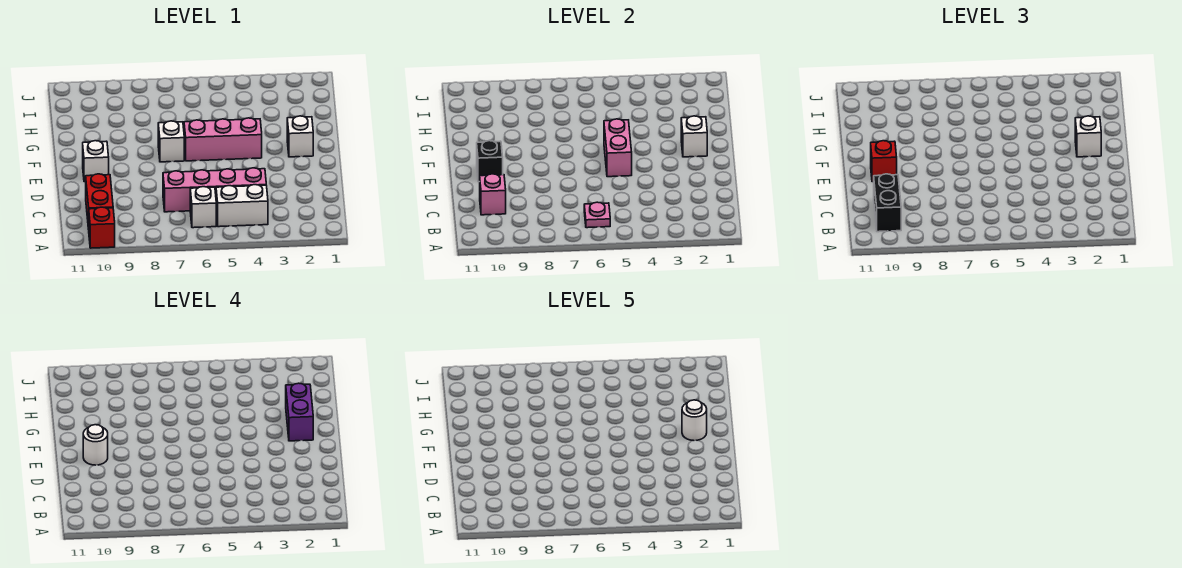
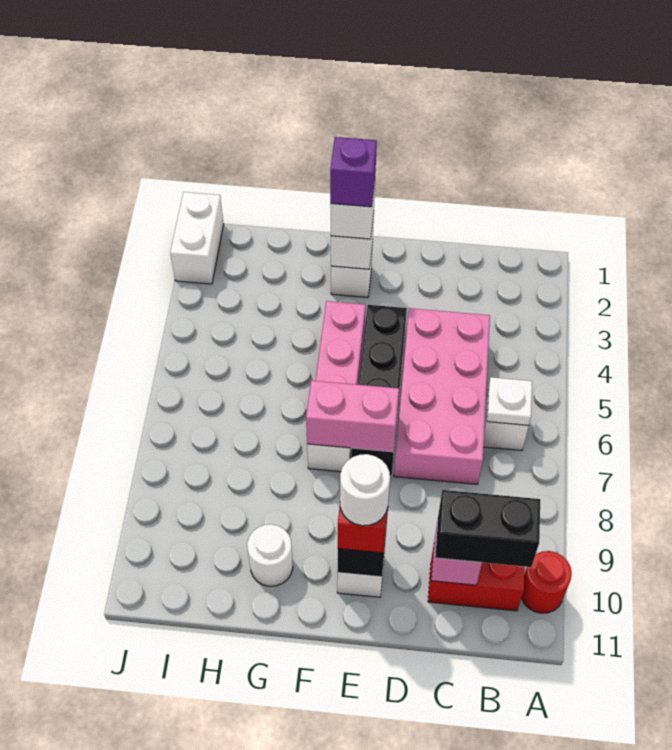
red 1x1 brick [89,207,115,248] -> red 1x1 round brick [521,551,572,613]
white 1x2 brick [216,185,268,227] -> white 1x2 brick moved to [170,192,224,284]
pink 1x1 plate [584,202,610,228] -> white 1x1 plate [487,377,532,426]
pink 1x4 brick [163,168,266,212] -> pink 2x4 brick [394,308,490,484]
none -> black 1x4 brick [351,305,407,476]
pink 1x2 brick [604,119,632,177] -> pink 1x2 brick moved to [306,380,399,452]
purple 1x2 brick [286,383,313,441] -> purple 1x1 brick [330,137,377,207]
white 1x1 round brick [682,400,707,441] -> white 1x1 round brick moved to [247,524,293,586]

